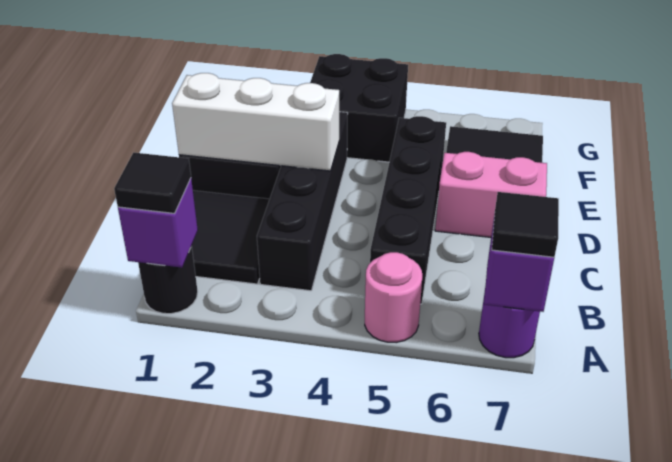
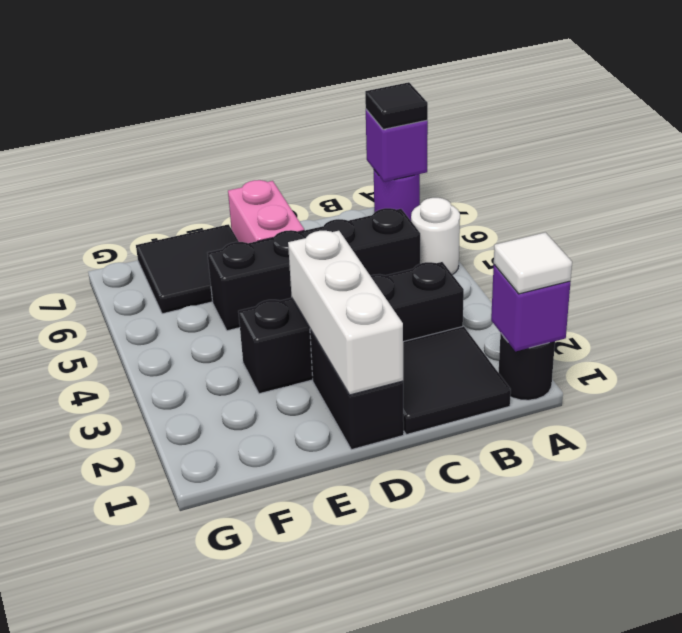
black 1x1 tile [114,153,191,213] -> white 1x1 tile [494,232,572,294]
pink 1x1 round brick [365,252,422,343] -> white 1x1 round brick [411,198,460,275]
black 2x2 brick [310,54,408,162] -> none

